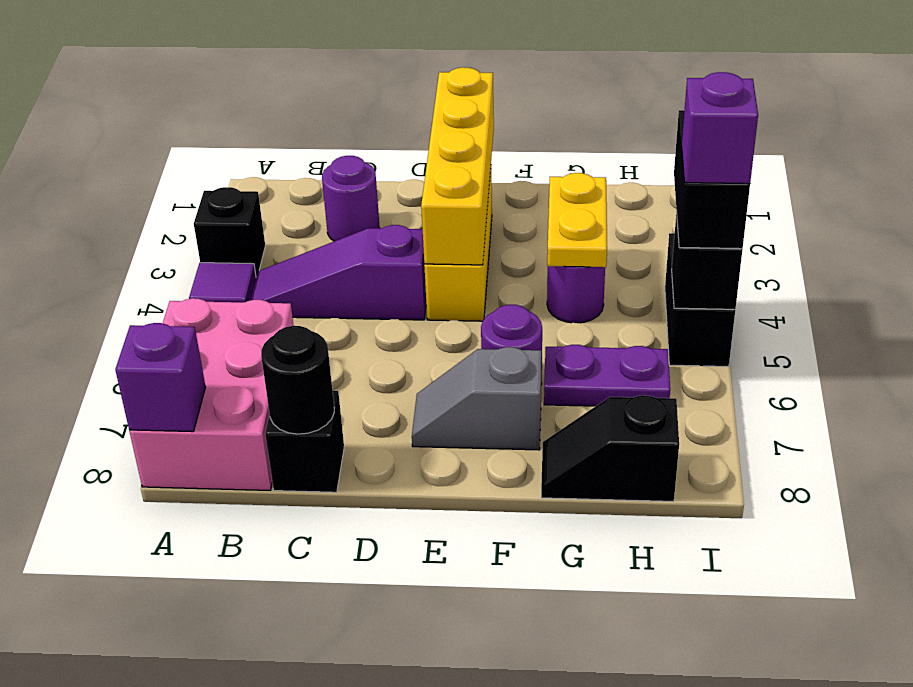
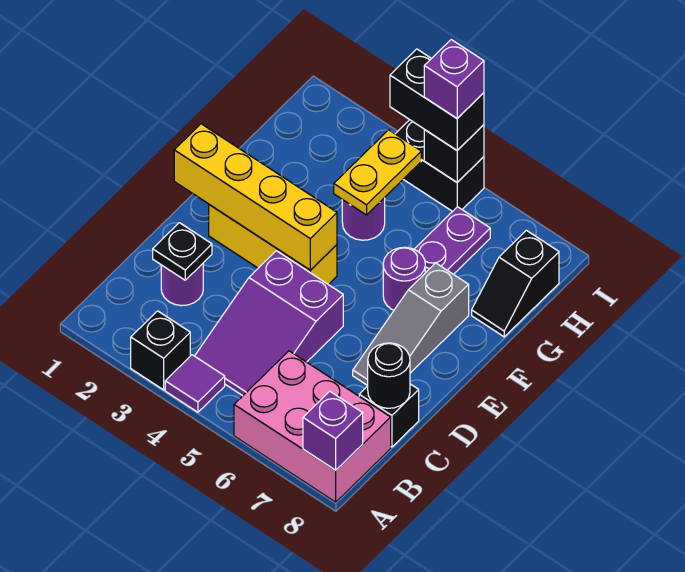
purple 1x3 slope [251,225,426,320] -> purple 2x3 slope [195,251,343,396]
none -> black 1x1 plate [153,223,212,280]
grey 1x2 slope [412,347,542,450] -> grey 1x3 slope [353,263,469,385]
yellow 1x2 plate [547,173,607,267] -> yellow 1x2 plate turned to [334,130,421,215]

